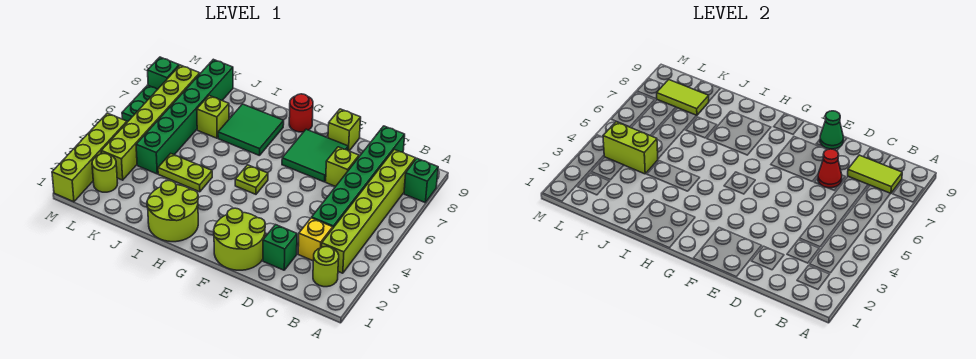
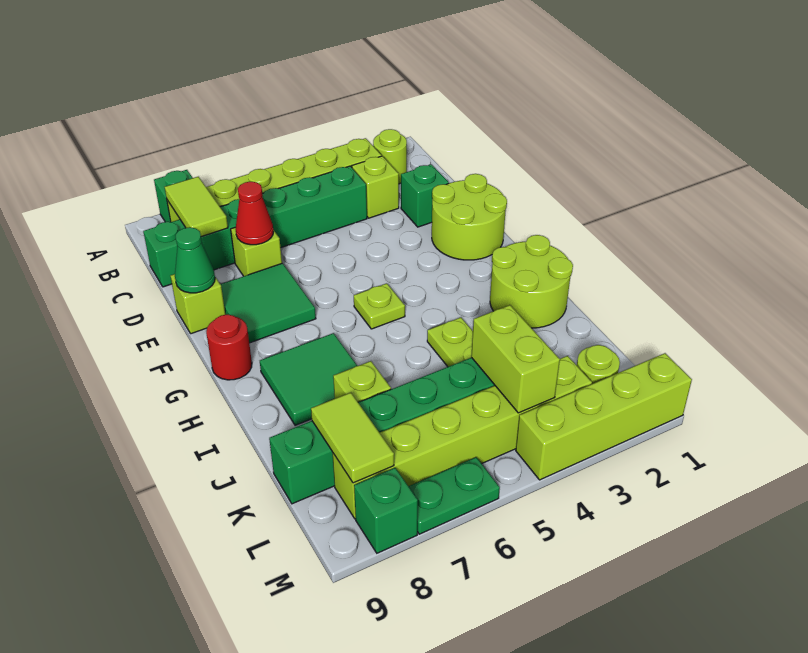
yellow 1x1 brick [298,218,333,261] -> lime 1x1 brick [352,156,399,218]

